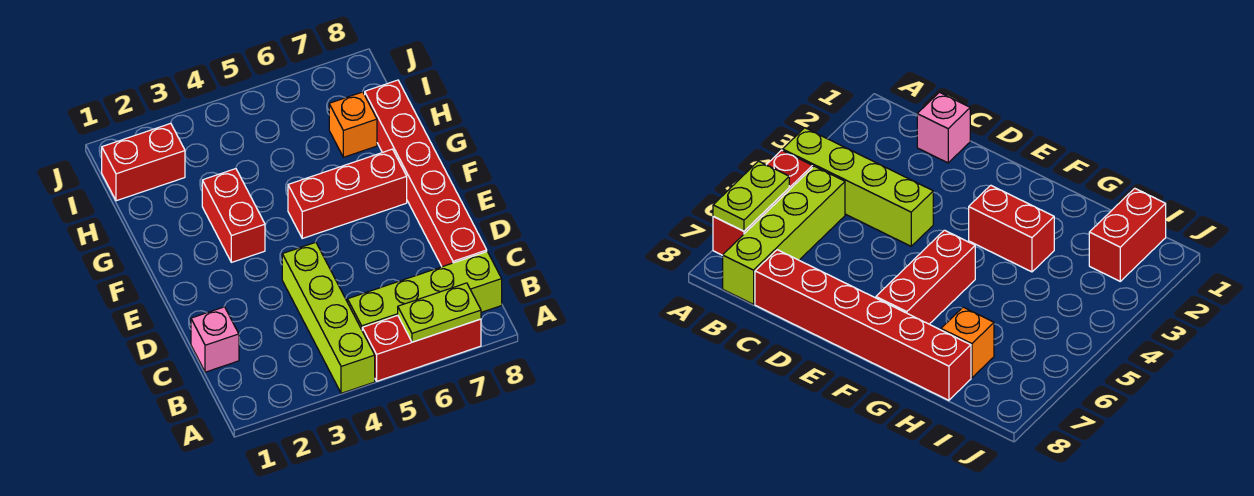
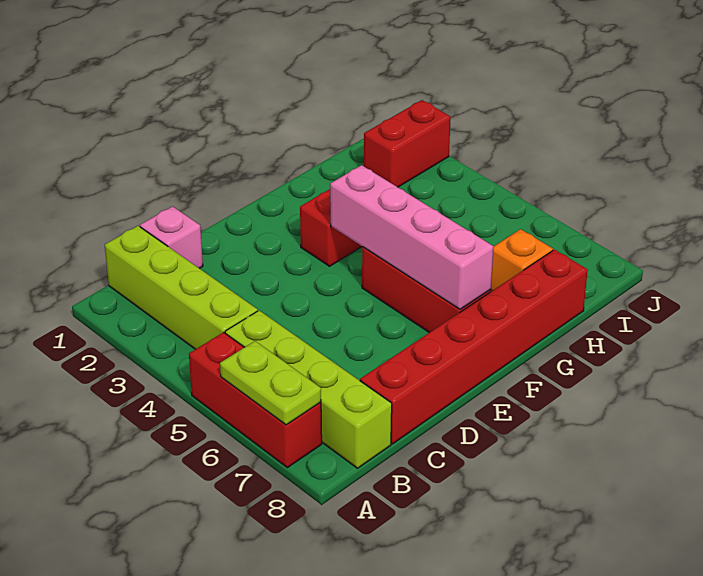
lime 1x4 brick [282,242,375,393] -> lime 1x4 brick turned to [105,226,258,349]
none -> pink 1x4 brick [330,165,493,309]
red 1x2 brick [102,123,185,201] -> red 1x2 brick turned to [364,100,451,187]

